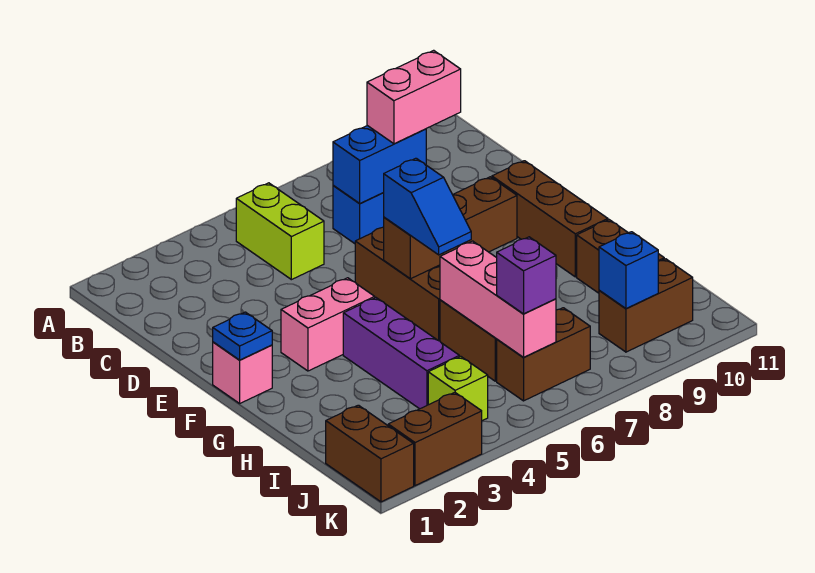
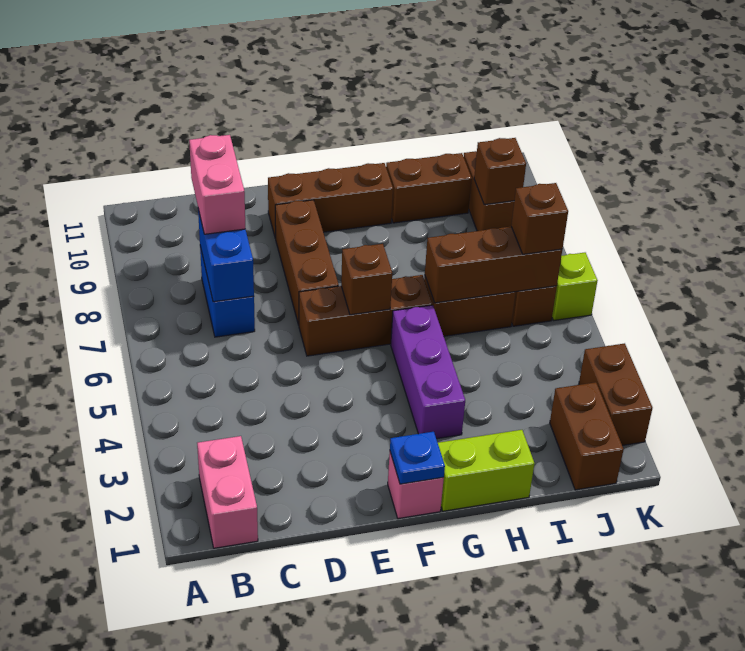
lime 1x2 brick [236,183,324,280] -> lime 1x2 brick moved to [438,430,534,511]
pink 1x2 brick [281,278,375,371] -> pink 1x2 brick moved to [197,436,258,548]
blue 1x2 slope [384,158,471,255] -> none
purple 1x3 brick [343,298,459,409] -> purple 1x3 brick turned to [391,305,465,439]
pink 1x3 brick [440,241,556,357] -> brown 1x3 brick [425,227,562,303]
brown 1x2 brick [326,405,414,502] -> brown 1x2 brick turned to [550,382,624,490]
lime 1x1 brick [428,356,488,421] -> lime 1x1 brick moved to [552,253,598,320]
purple 1x1 brick [497,237,556,314] -> brown 1x1 brick [511,183,568,254]
blue 1x1 brick [599,232,658,309] -> brown 1x1 brick [474,138,526,205]

